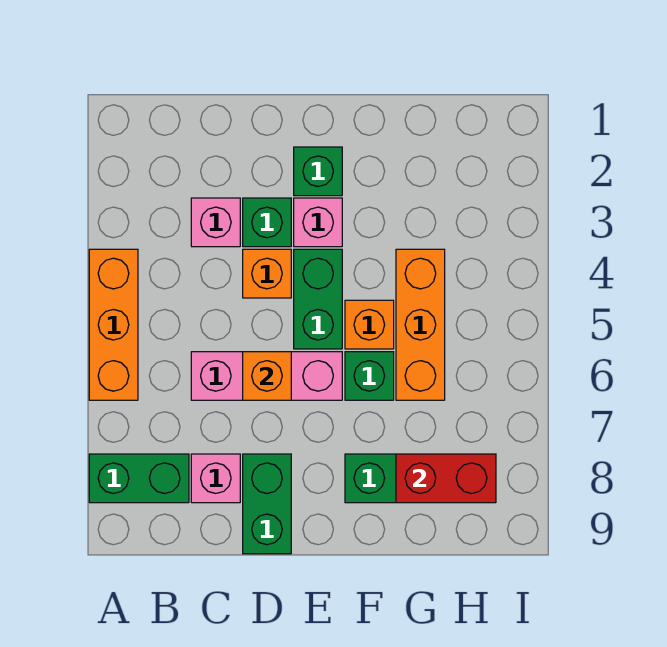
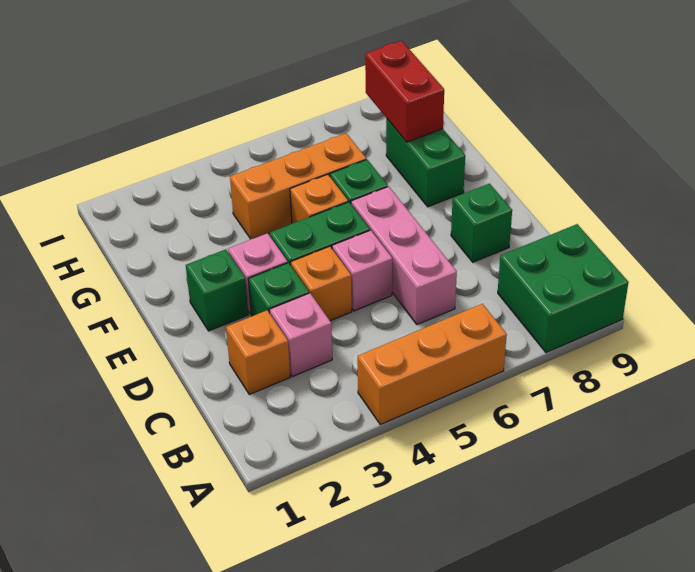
green 1x2 brick [89,454,189,503] -> green 2x2 brick [498,224,628,353]
pink 1x1 brick [191,454,240,503] -> pink 1x1 brick moved to [332,230,392,311]
orange 1x1 brick [243,352,291,400] -> orange 1x1 brick moved to [226,310,290,394]
green 1x2 brick [243,454,291,554] -> green 1x1 brick [451,184,512,262]

